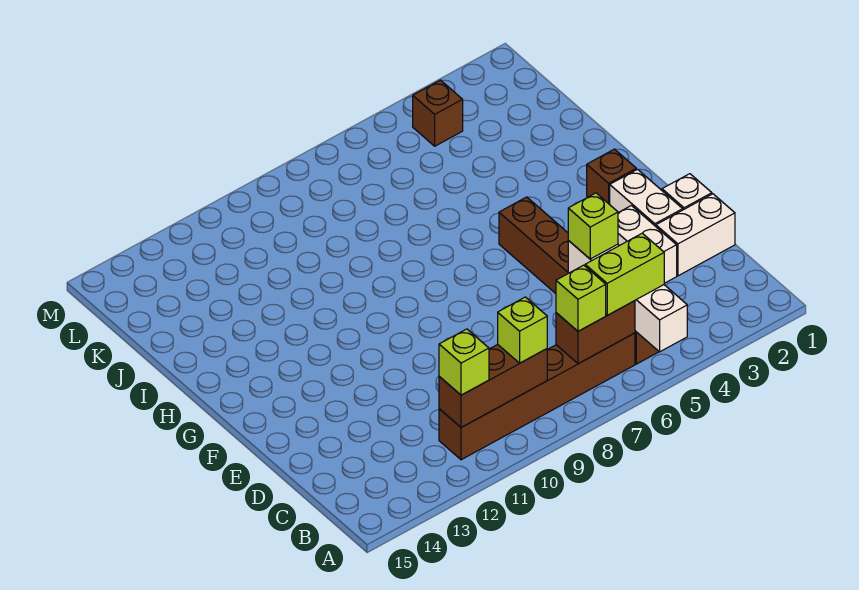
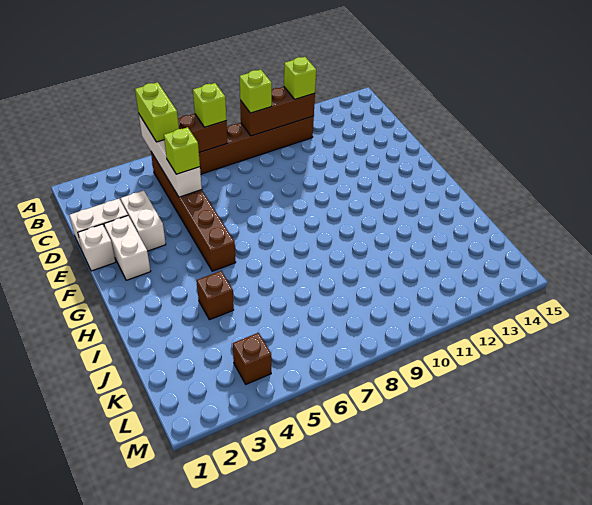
lime 1x2 brick [585,233,664,315] -> lime 1x2 brick turned to [135,82,179,142]
brown 1x1 brick [587,149,636,204] -> brown 1x1 brick moved to [197,271,234,320]

